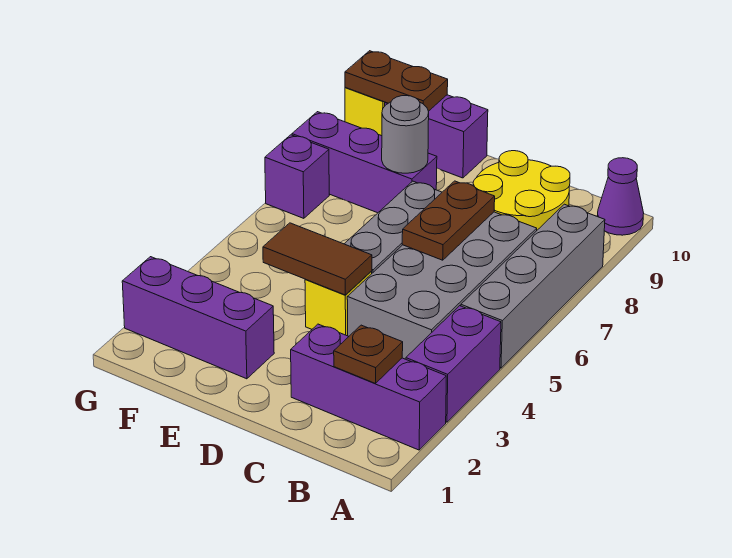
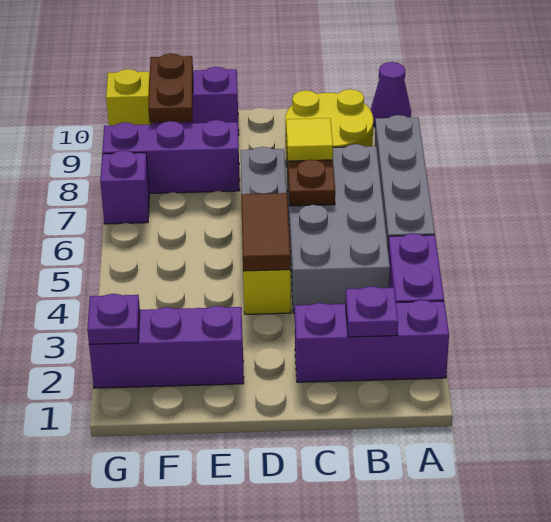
brown 1x1 plate [334,325,403,383] -> purple 1x1 plate [345,286,398,337]
none -> yellow 1x1 tile [286,118,333,161]
brown 1x2 tile [263,223,372,295] -> brown 1x2 tile turned to [241,193,290,271]
grey 1x1 round brick [382,96,429,173] -> none
brown 1x2 plate [345,51,448,111] -> brown 1x2 plate turned to [148,53,193,123]
none -> purple 1x1 plate [87,294,140,344]

